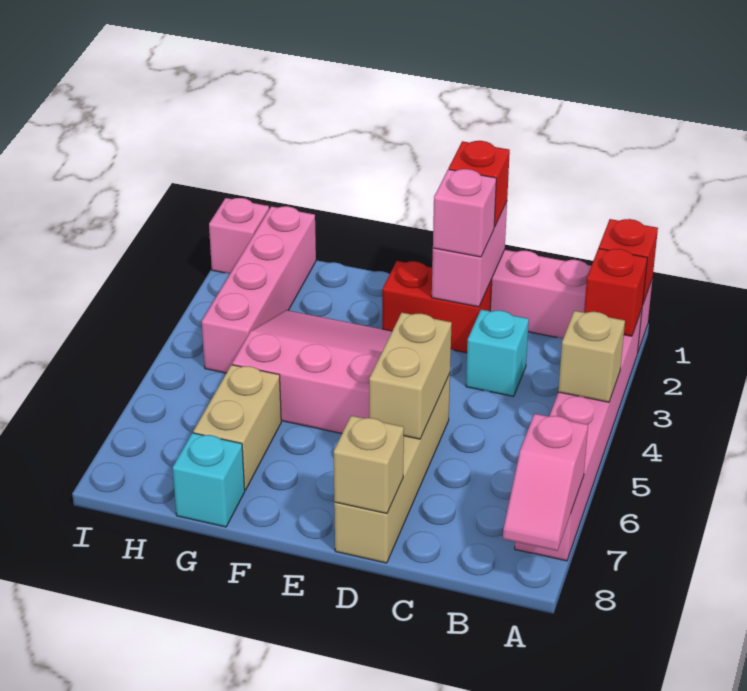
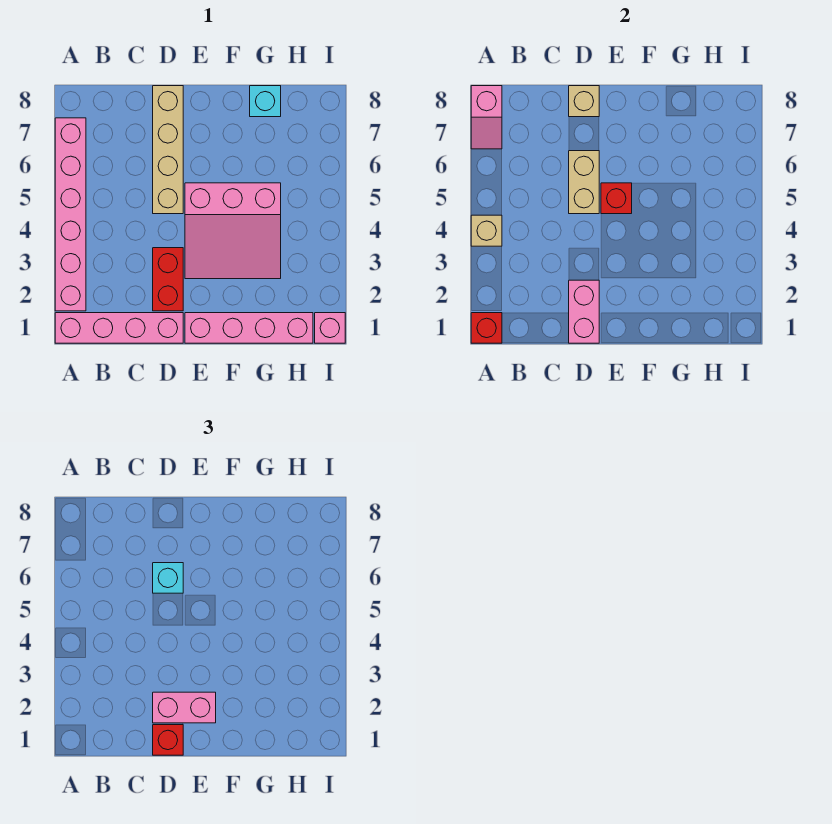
red 1x1 brick [584,248,647,336] -> red 1x1 brick moved to [601,183,632,214]
pink 1x2 slope [503,414,588,551] -> pink 1x2 slope turned to [471,86,502,149]
cyan 1x1 brick [466,310,529,397] -> cyan 1x1 brick moved to [153,563,183,593]
red 1x2 brick [382,261,492,353] -> red 1x2 brick turned to [153,248,183,311]
pink 1x1 brick [433,169,496,257] -> pink 1x2 brick [153,692,216,723]
tan 1x2 brick [193,365,281,490] -> none
pink 1x4 brick [202,206,316,373] -> pink 1x4 brick turned to [185,313,313,343]

